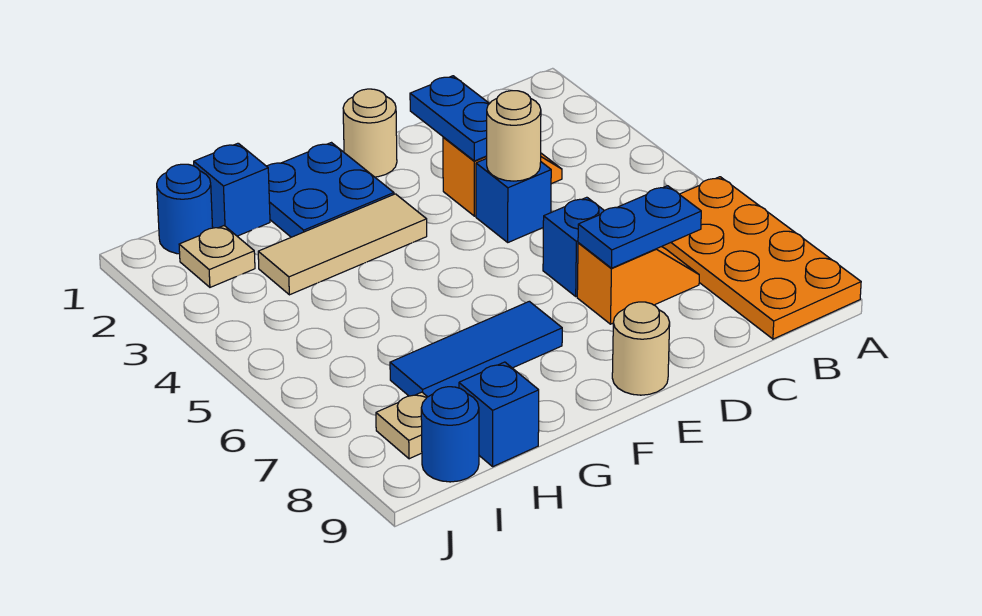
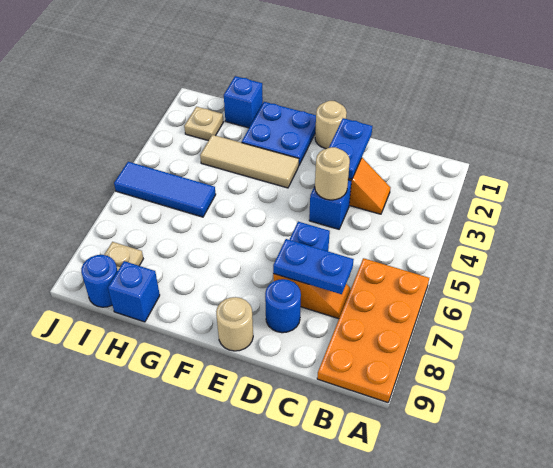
blue 1x3 tile [390,301,562,397] -> blue 1x3 tile moved to [114,162,216,217]
blue 1x1 round brick [157,164,213,254] -> blue 1x1 round brick moved to [265,279,301,333]

